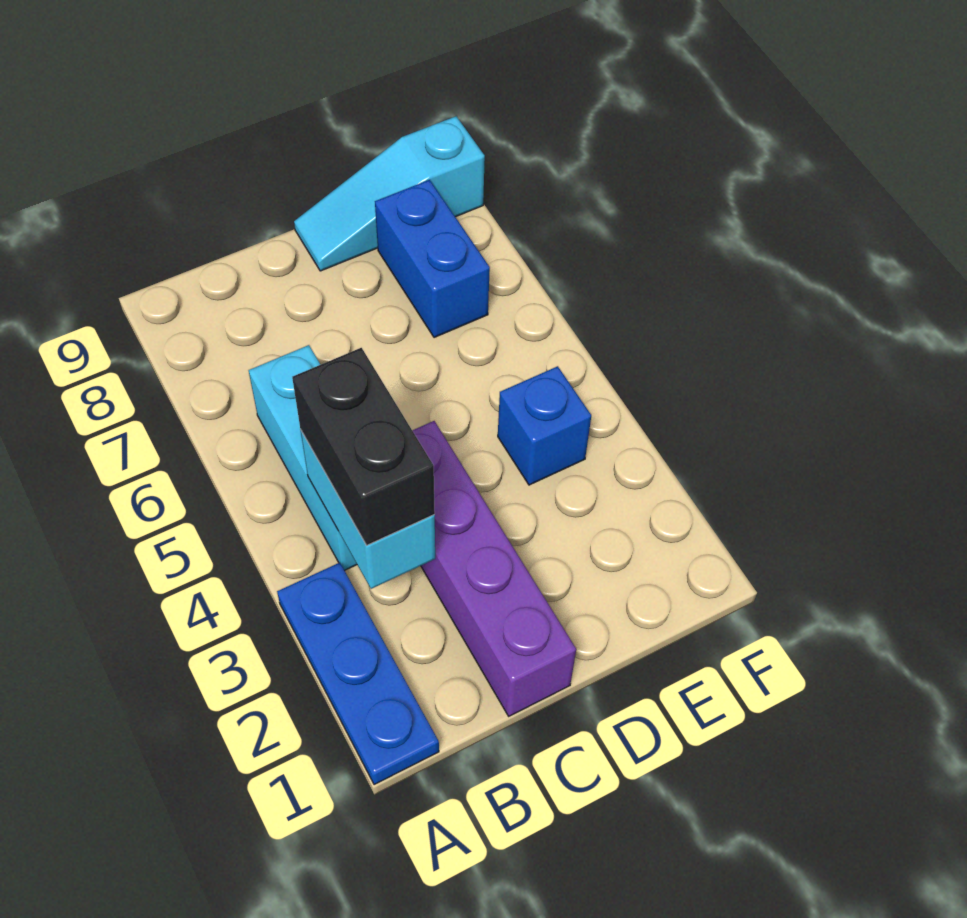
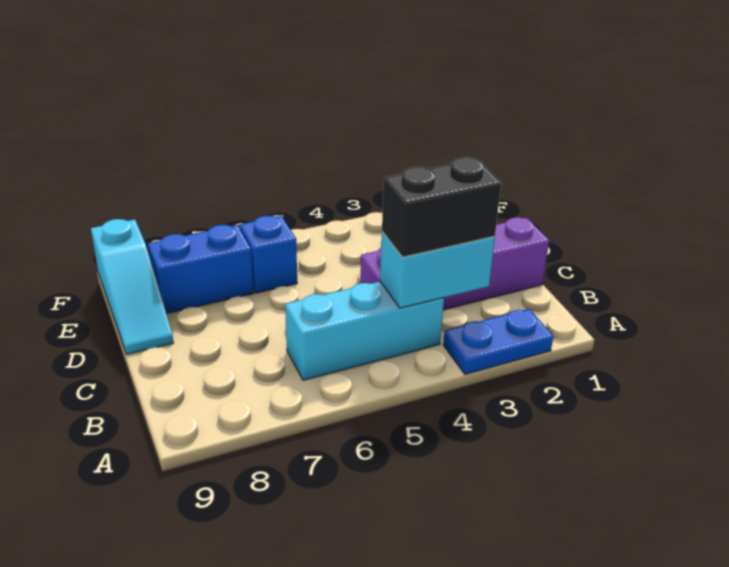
blue 1x3 plate [277,563,439,785] -> blue 1x2 plate [443,309,553,374]
blue 1x1 brick [498,366,591,485] -> blue 1x1 brick moved to [240,215,297,293]

